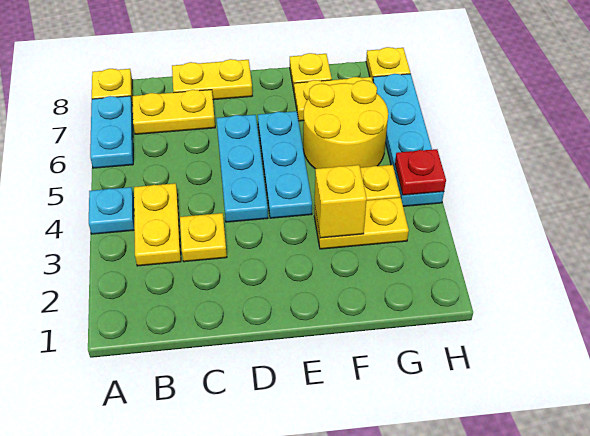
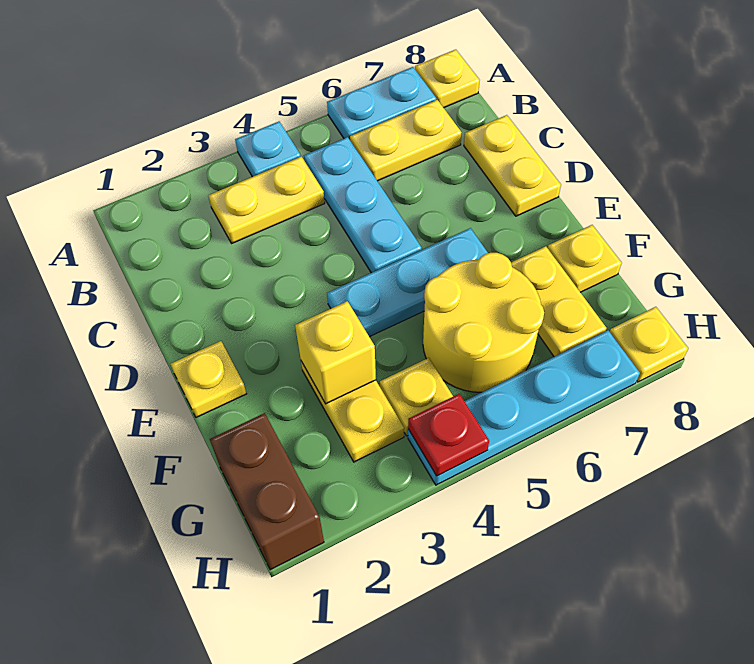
yellow 1x2 plate [132,90,215,134] -> yellow 1x2 plate turned to [350,100,462,181]
yellow 1x1 plate [180,213,227,262] -> yellow 1x1 plate moved to [171,341,246,417]
cyan 1x3 plate [216,115,268,222] -> cyan 1x3 plate turned to [304,137,422,273]
none -> brown 1x2 brick [210,413,324,570]

